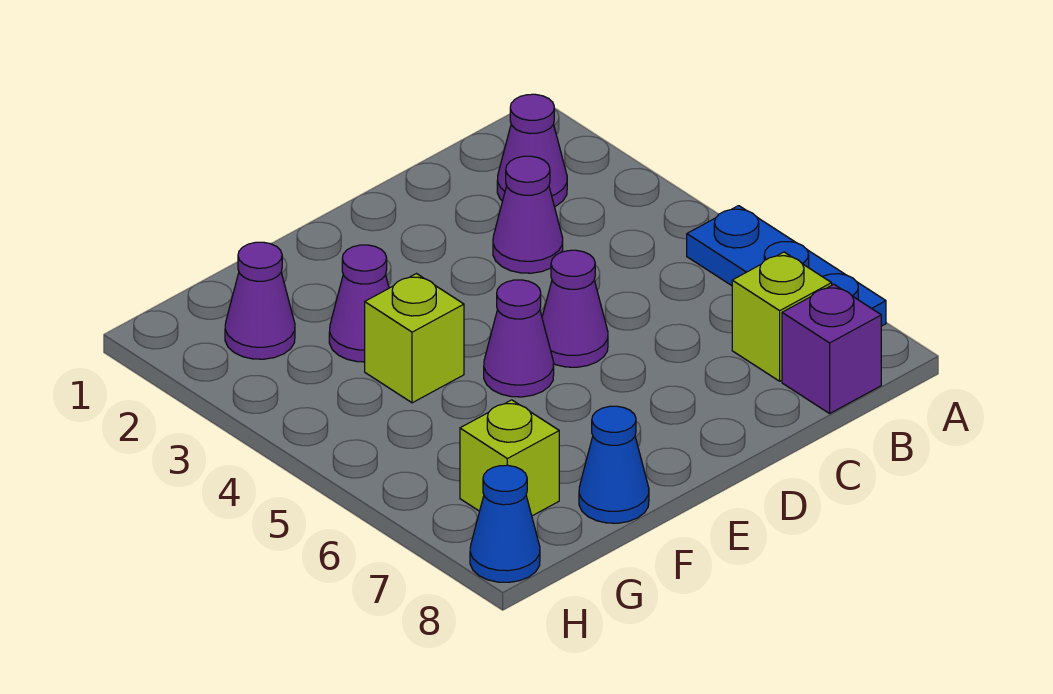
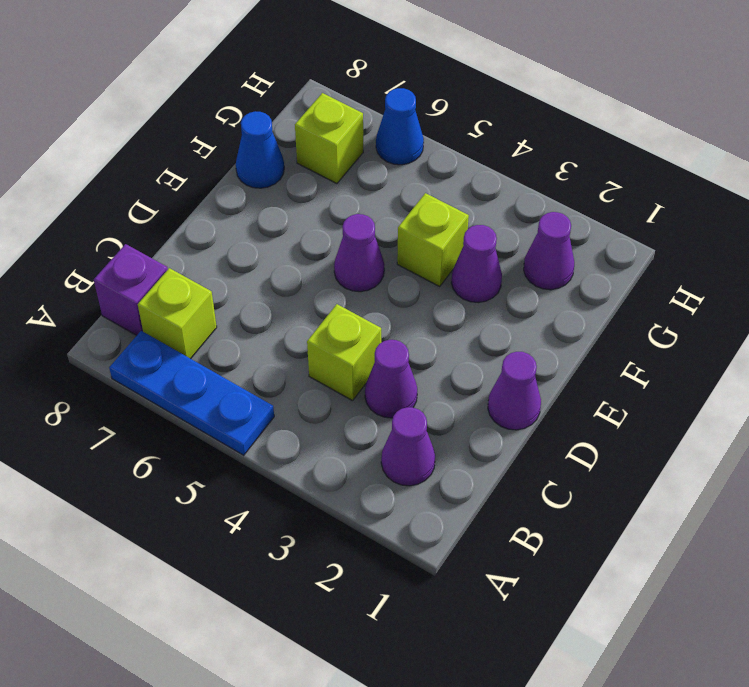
none -> lime 1x1 brick [307,304,381,401]
purple 1x1 cone [542,250,608,367] -> purple 1x1 cone moved to [488,352,541,430]
blue 1x1 cone [470,465,540,582] -> blue 1x1 cone moved to [376,88,424,165]

